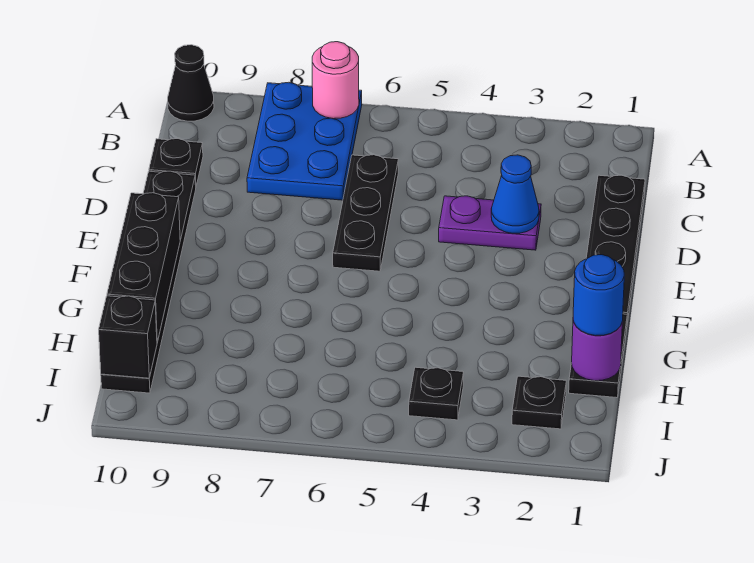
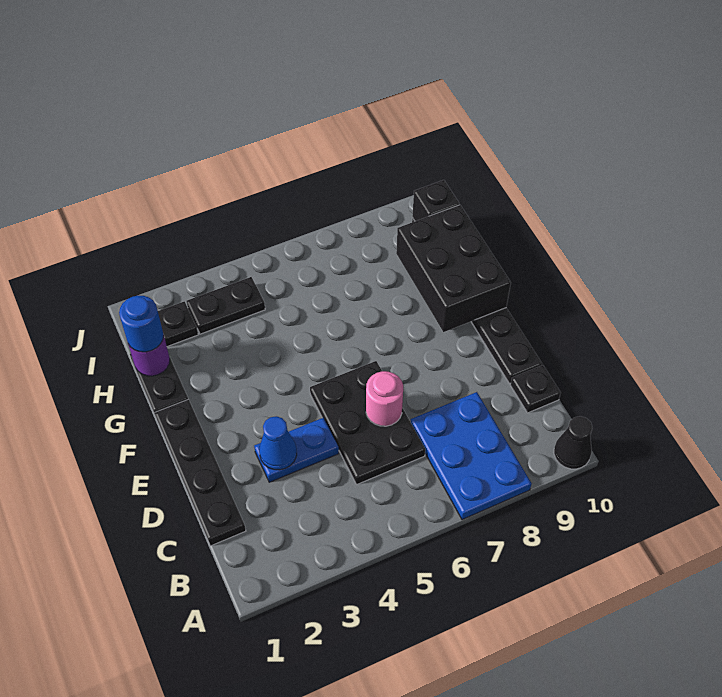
pink 1x1 round brick [312,42,359,119] -> pink 1x1 round brick moved to [366,371,403,426]
black 1x3 plate [333,155,398,271] -> black 2x3 plate [310,361,425,484]
purple 1x2 plate [439,196,541,250] -> blue 1x2 plate [254,418,339,482]
black 1x3 brick [107,193,180,342] -> black 2x3 brick [396,205,511,332]
black 1x1 plate [409,367,464,420] -> black 1x2 plate [187,277,265,334]

